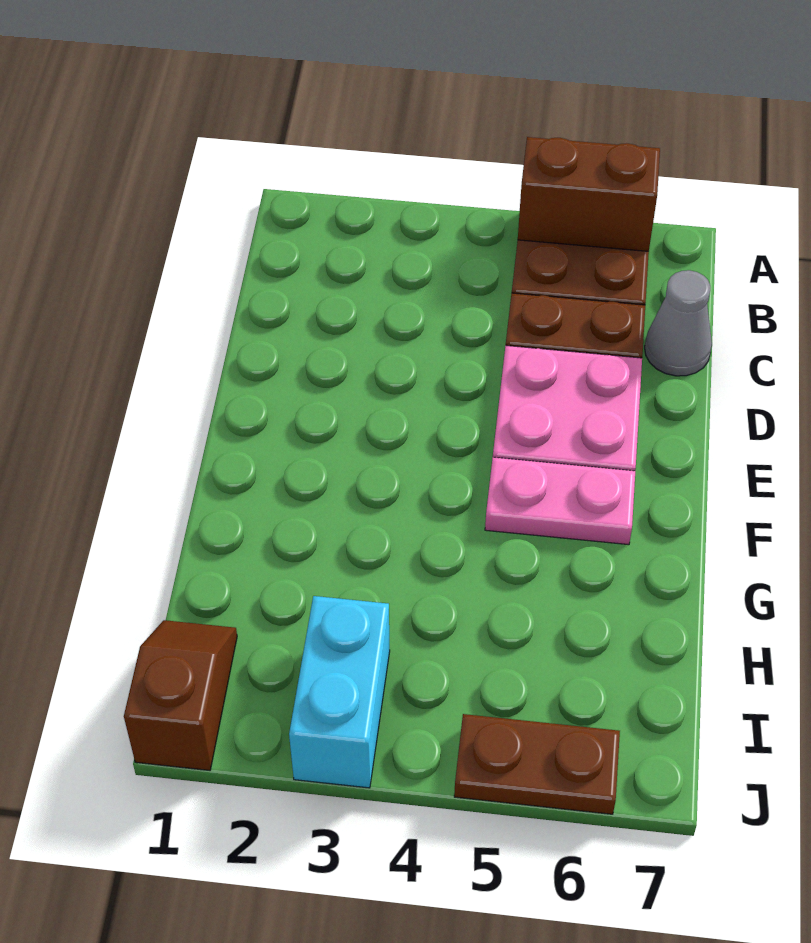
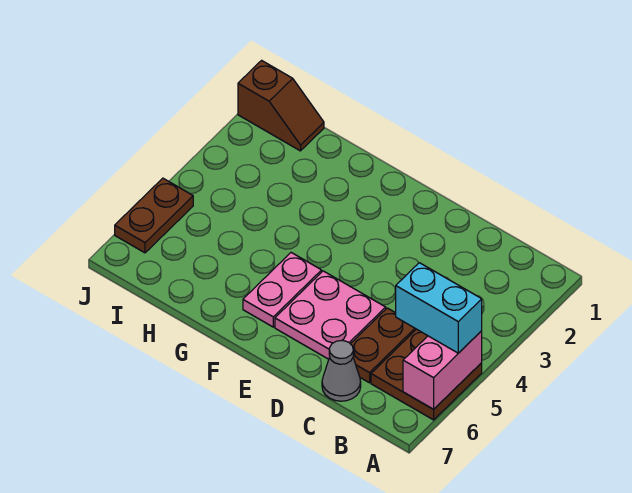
brown 1x2 brick [518,137,660,251] -> pink 1x2 brick [403,331,482,409]
cyan 1x2 brick [289,596,390,788] -> cyan 1x2 brick moved to [396,263,482,353]

